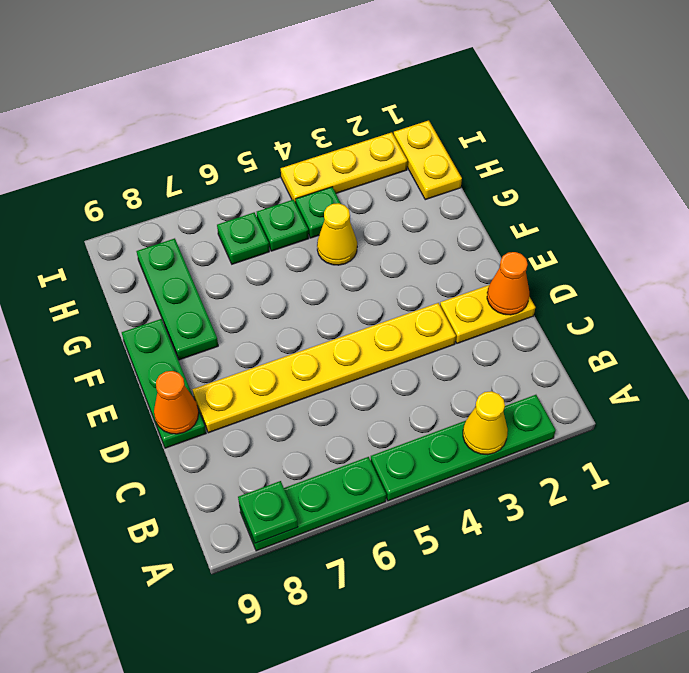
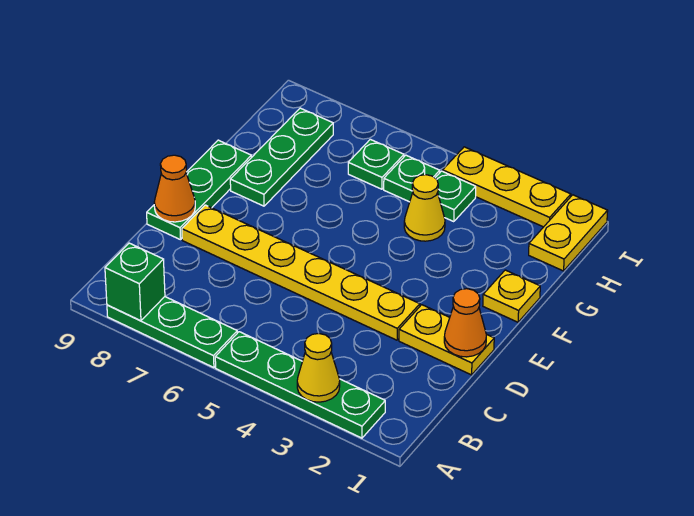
green 1x1 plate [238,481,298,543] -> green 1x1 brick [105,243,165,321]
none -> yellow 1x1 plate [483,270,540,322]

